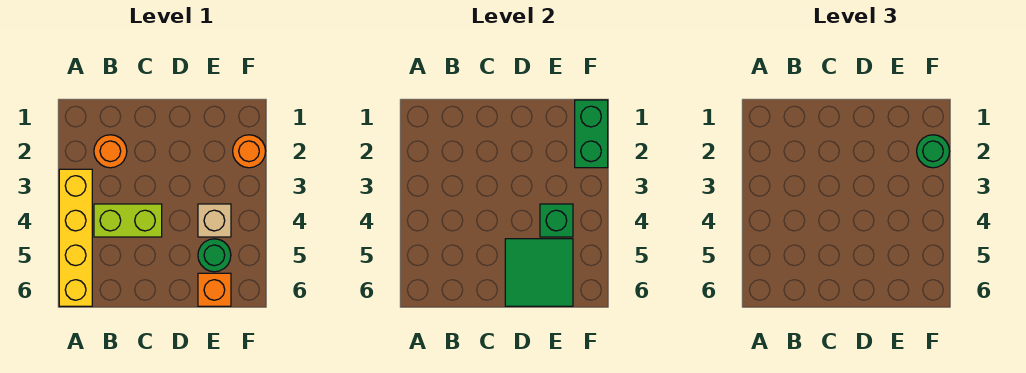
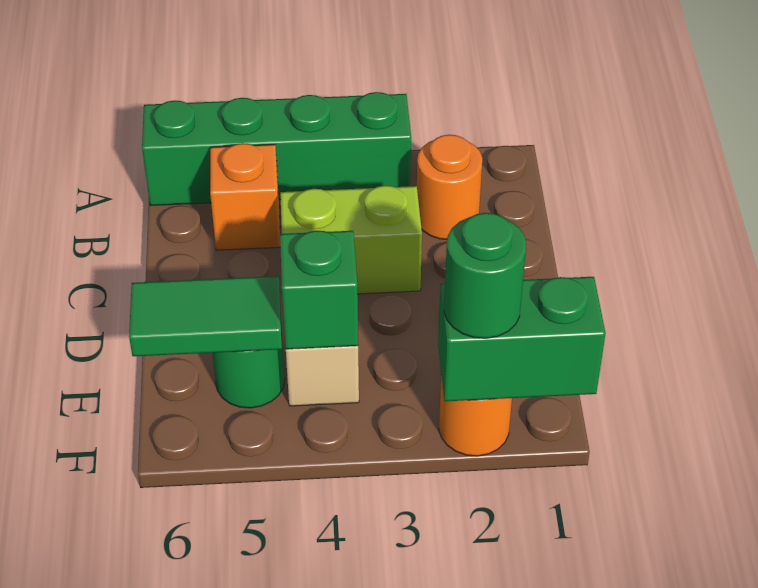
yellow 1x4 brick [59,169,92,306] -> green 1x4 brick [142,92,411,206]
lime 1x2 brick [94,204,162,237] -> lime 1x2 brick turned to [280,186,422,294]
green 2x2 tile [505,239,573,306] -> green 1x2 tile [129,276,282,356]
orange 1x1 brick [198,273,231,306] -> orange 1x1 brick moved to [210,143,280,250]

